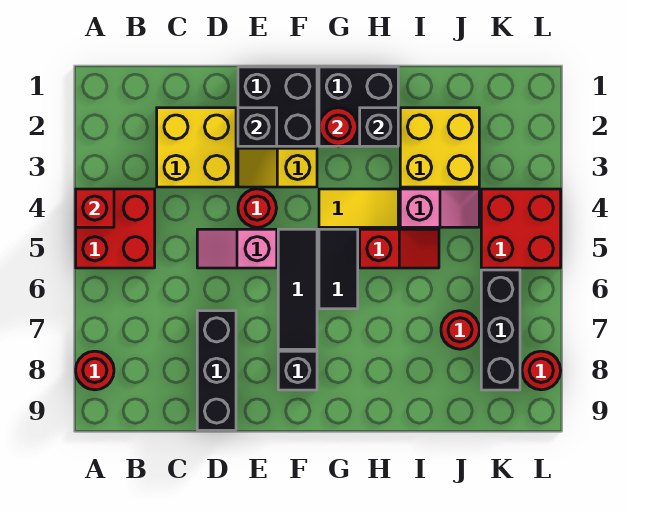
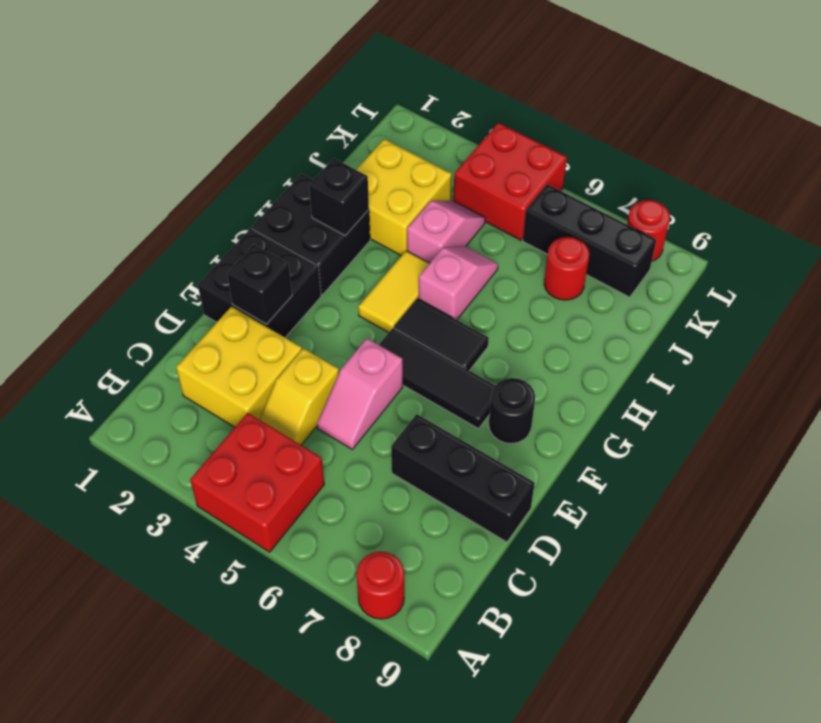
red 1x1 brick [76,189,114,227] -> none
yellow 1x2 slope [238,148,317,187] -> yellow 1x2 slope moved to [259,348,339,445]
red 1x1 round brick [238,189,276,227] -> none
black 1x1 brick [278,351,317,390] -> black 1x1 round brick [489,378,535,444]
red 1x1 round brick [319,108,358,146] -> none
red 1x2 slope [360,229,439,268] -> pink 1x2 slope [419,246,498,320]

